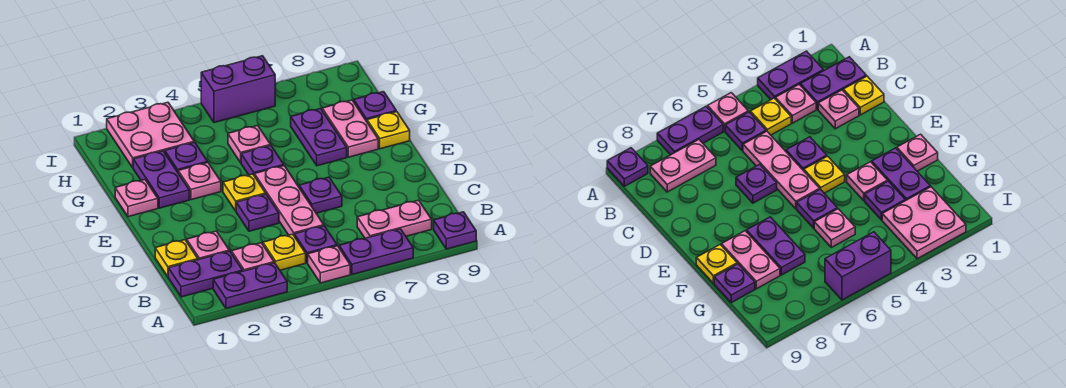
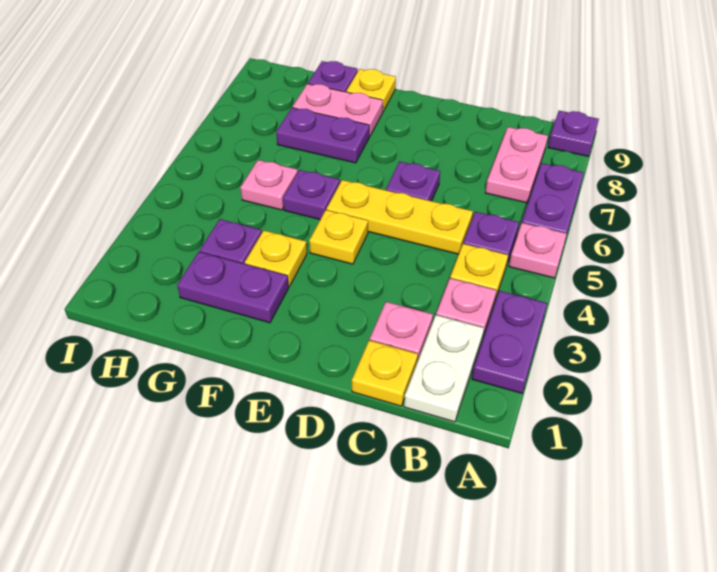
purple 1x2 plate [168,251,243,297] -> white 1x2 plate [404,315,484,422]
pink 1x3 plate [254,166,324,235] -> yellow 1x3 plate [327,180,473,254]
purple 1x1 plate [236,194,279,231] -> none
pink 1x1 plate [115,180,158,217] -> none
pink 1x1 plate [178,163,221,200] -> yellow 1x1 plate [245,230,307,286]
pink 2x2 plate [107,102,194,168] -> none
purple 1x2 brick [201,56,275,123] -> none

